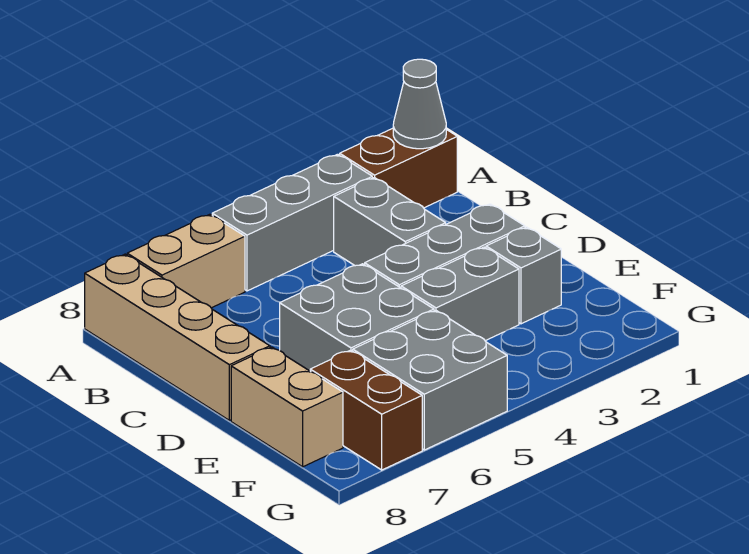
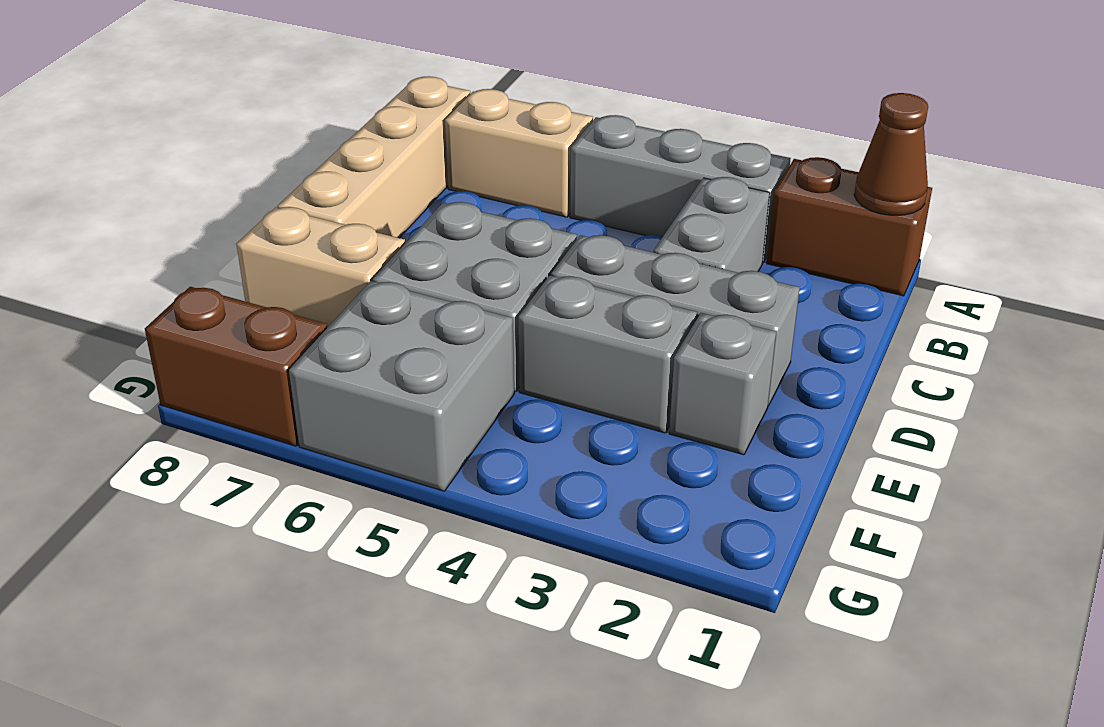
grey 1x1 cone [393,59,446,149] -> brown 1x1 cone [854,93,928,215]
tan 1x2 brick [231,347,343,467] -> tan 1x2 brick turned to [236,207,405,328]
brown 1x2 brick [310,350,422,470] -> brown 1x2 brick turned to [145,287,327,446]

